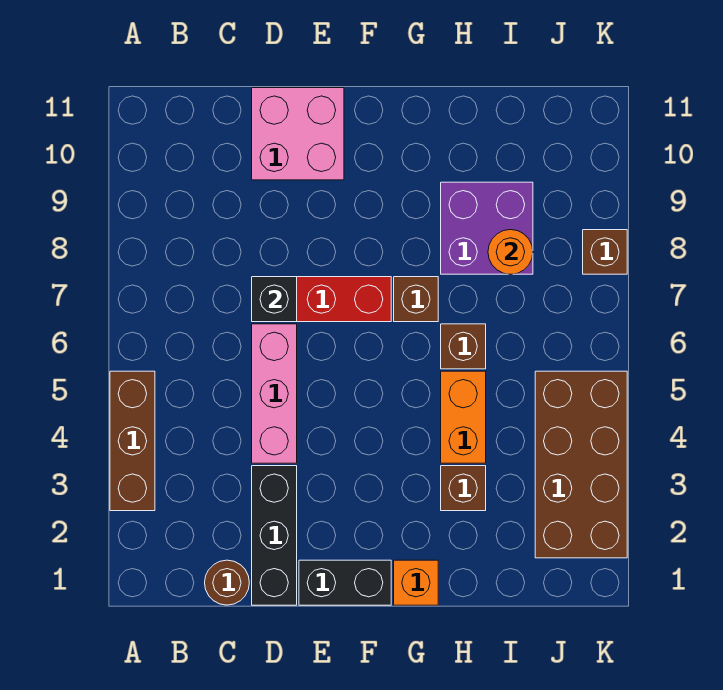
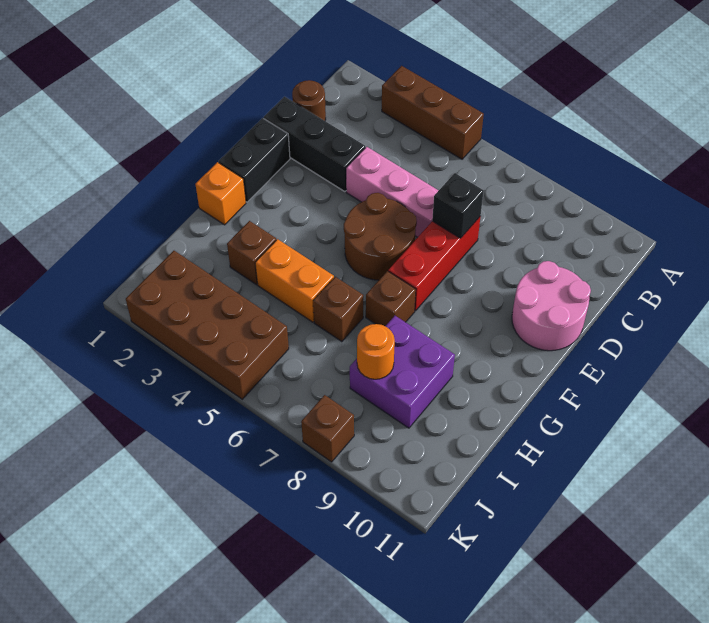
pink 2x2 brick [252,88,344,180] -> pink 2x2 round brick [512,261,591,351]
none -> brown 2x2 round brick [344,193,417,280]

